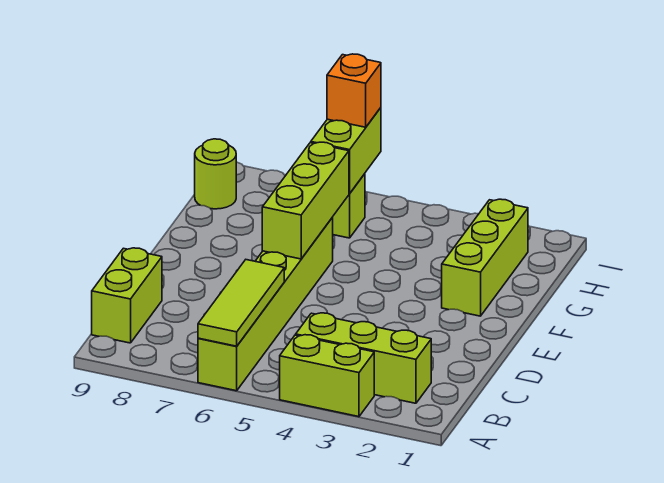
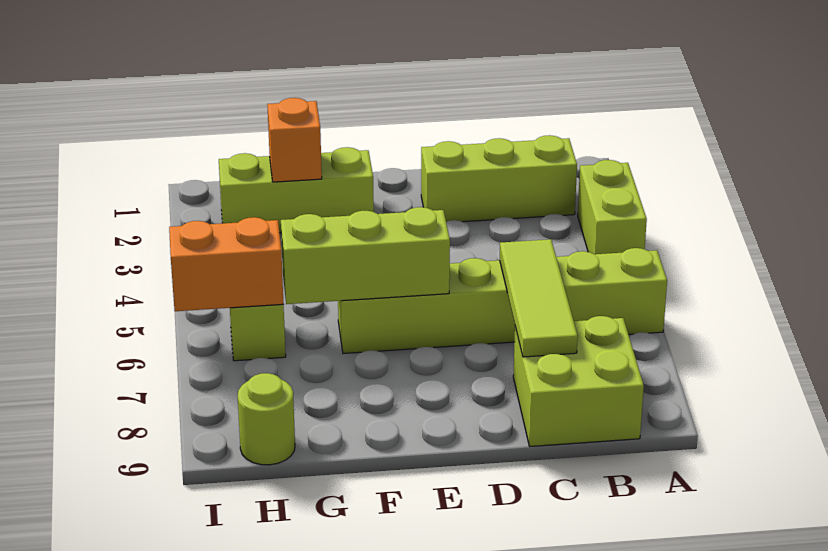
lime 1x3 tile [198,260,284,346] -> lime 1x3 tile turned to [500,239,578,357]
lime 1x3 brick [296,313,431,403] -> lime 1x3 brick turned to [421,135,577,222]
lime 1x2 brick [92,248,162,343] -> lime 2x2 brick [513,316,644,446]
lime 1x2 brick [311,108,381,194] -> orange 1x2 brick [169,217,284,311]
orange 1x1 brick [327,54,381,127] -> orange 1x1 brick moved to [267,98,322,182]

